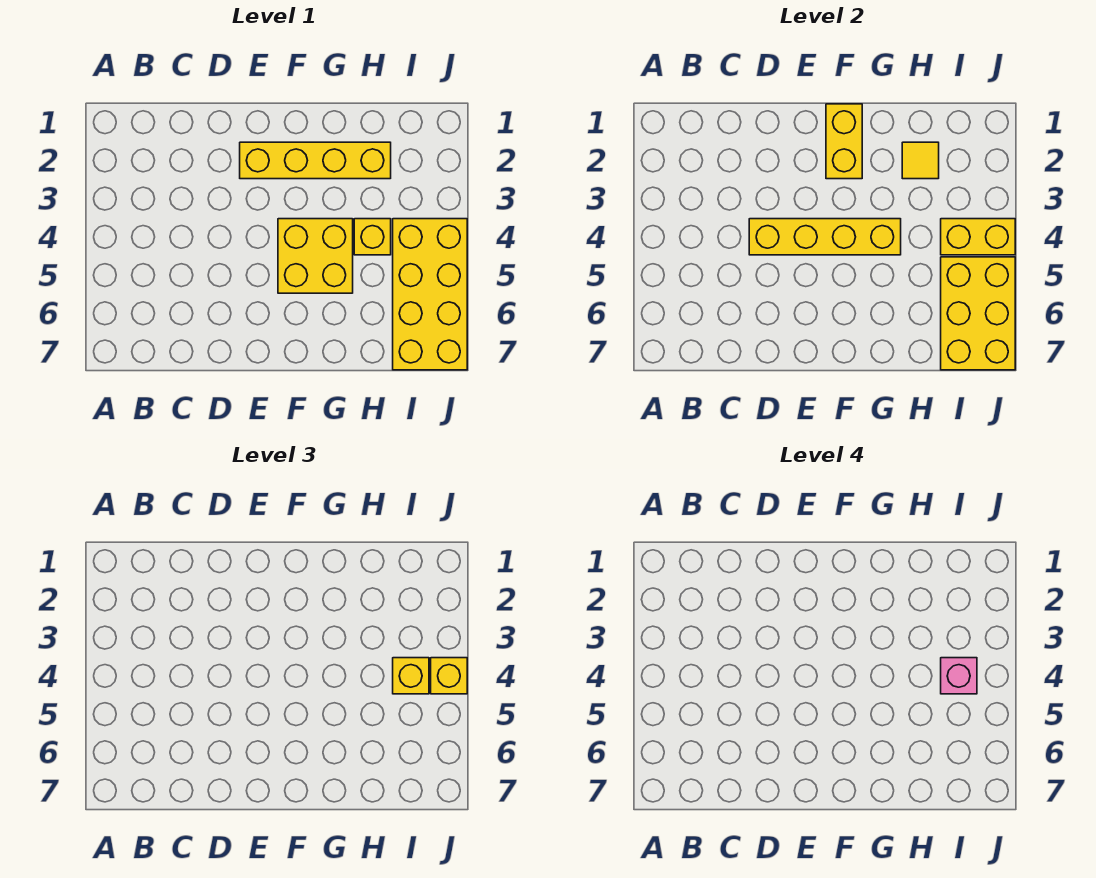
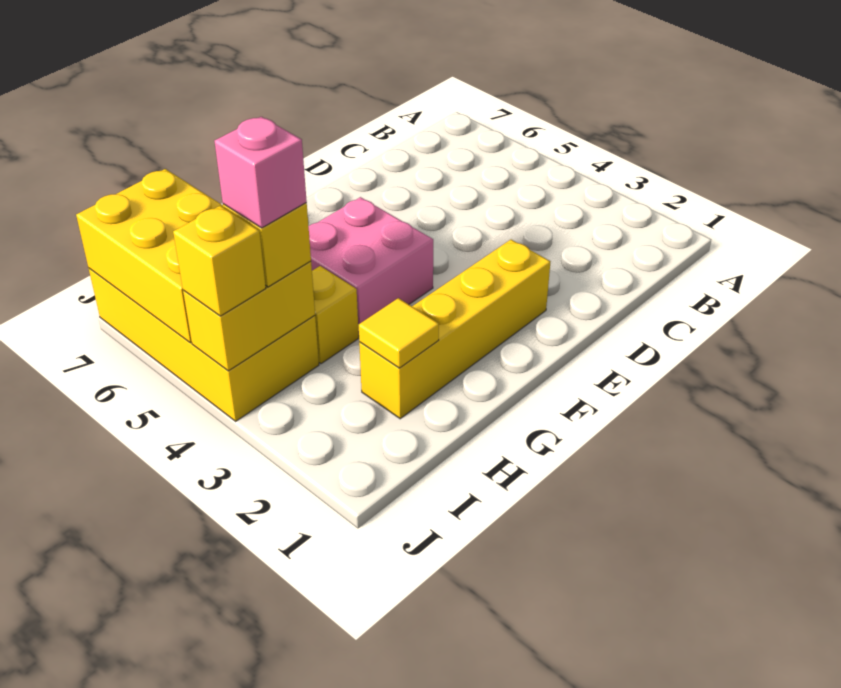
yellow 1x4 brick [749,219,901,255] -> none
yellow 1x2 brick [826,104,862,179] -> none
yellow 2x2 brick [278,219,353,293] -> pink 2x2 brick [308,197,433,331]

